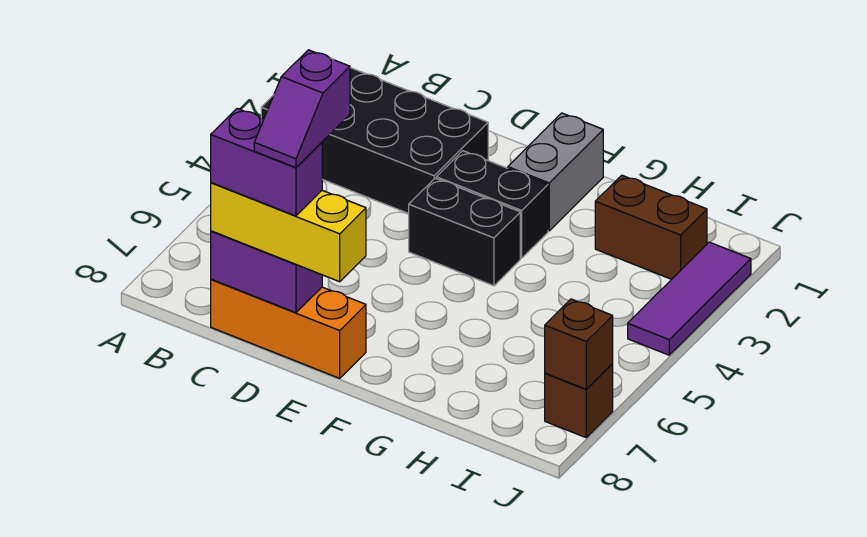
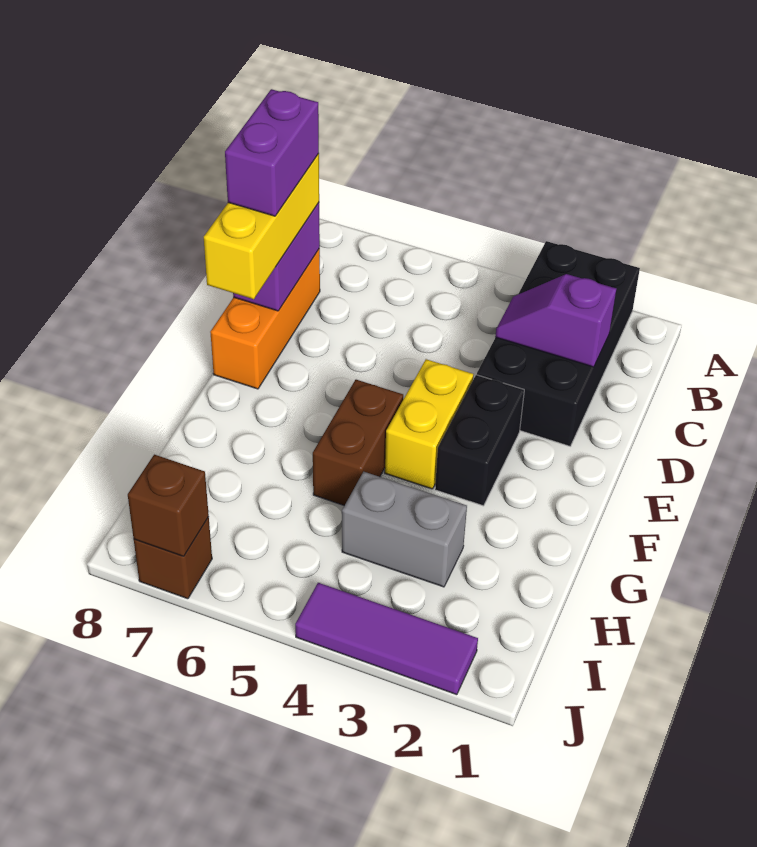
purple 1x2 slope [254,50,350,168] -> purple 1x2 slope moved to [495,274,616,367]
black 1x2 brick [409,178,520,286] -> yellow 1x2 brick [385,359,473,489]
grey 1x2 brick [508,113,603,231] -> grey 1x2 brick moved to [342,472,467,587]
brown 1x2 brick [595,175,707,279] -> brown 1x2 brick moved to [313,380,403,506]

